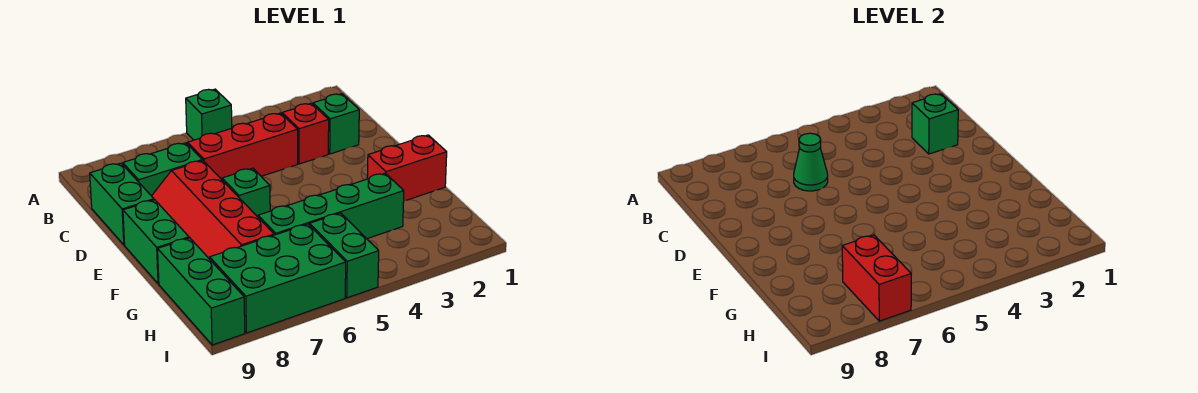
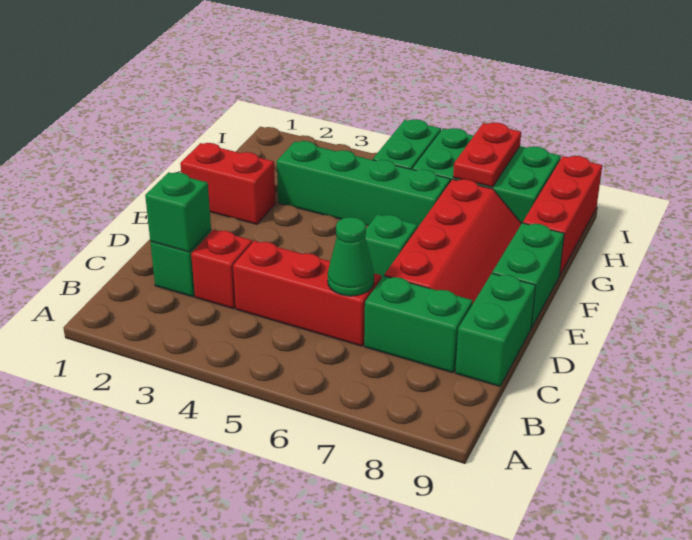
green 1x1 brick [186,89,232,140] -> none
green 1x3 brick [158,238,245,345] -> red 1x3 brick [523,156,602,276]
red 1x2 brick [842,235,911,321] -> red 1x2 plate [453,122,521,187]

